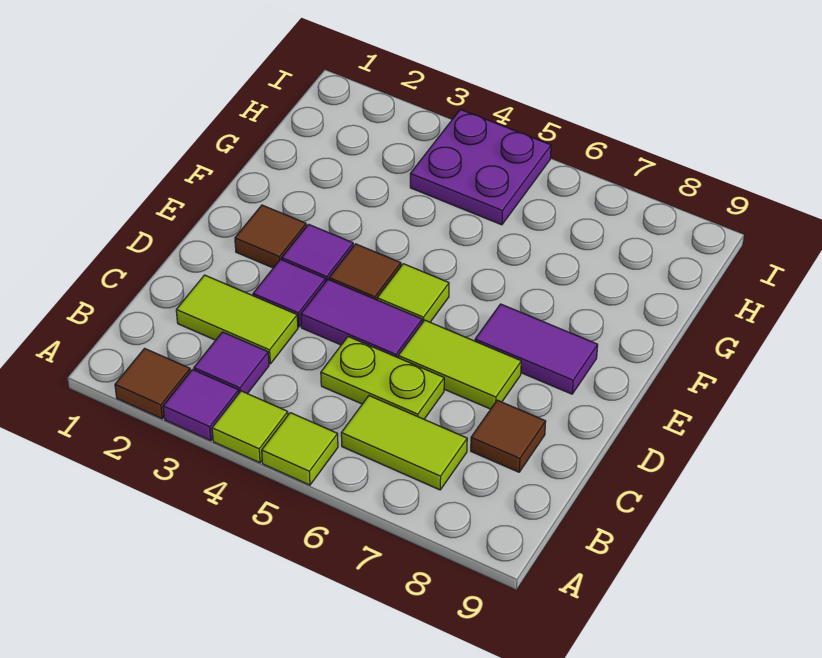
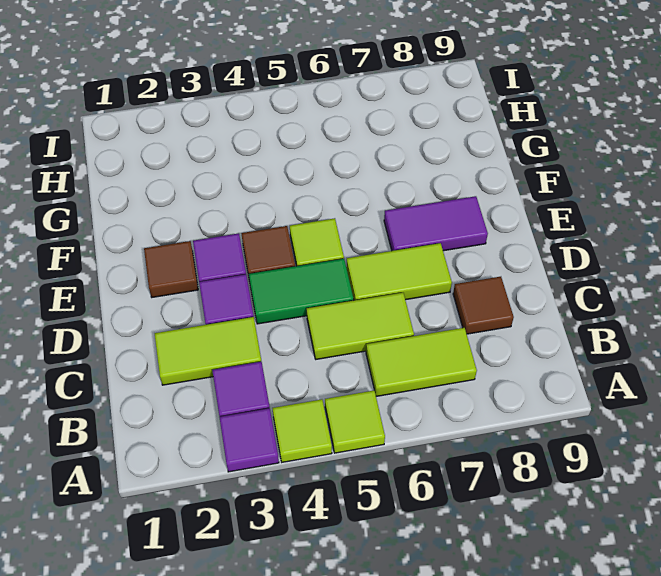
brown 1x1 tile [115,348,190,419] -> none
lime 1x2 plate [321,337,444,419] -> lime 1x2 tile [307,293,414,359]
purple 1x2 tile [301,280,422,358] -> green 1x2 tile [249,259,353,324]
purple 2x2 plate [410,109,551,225] -> none

